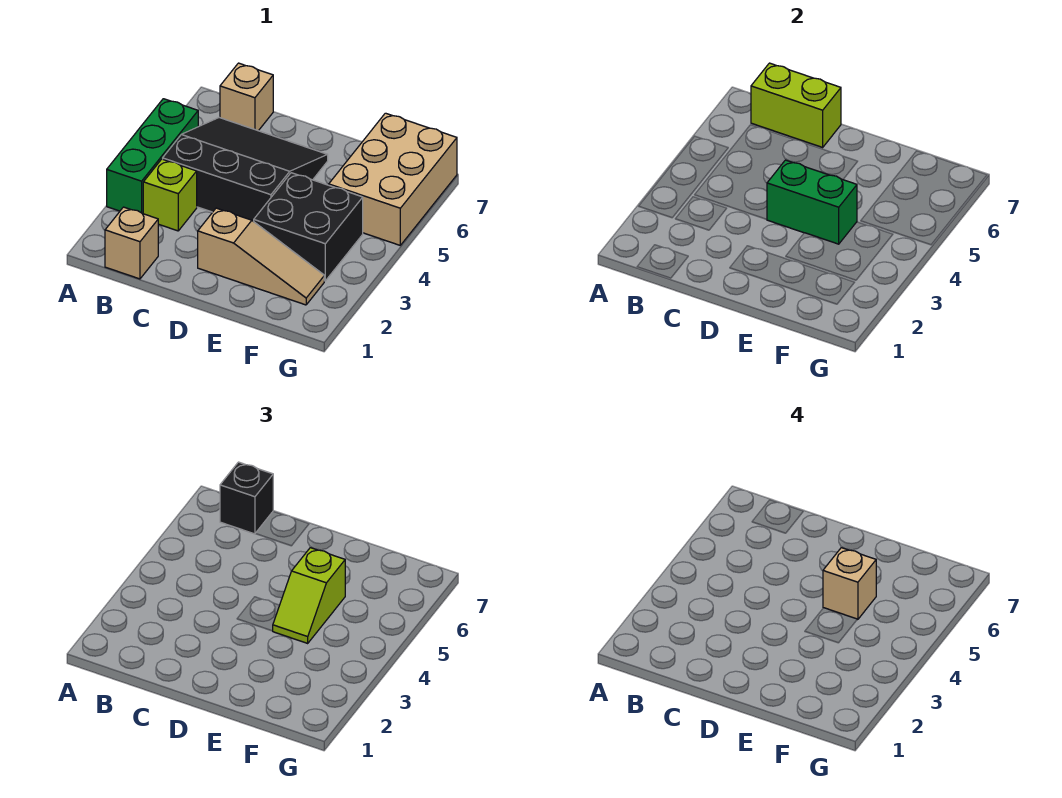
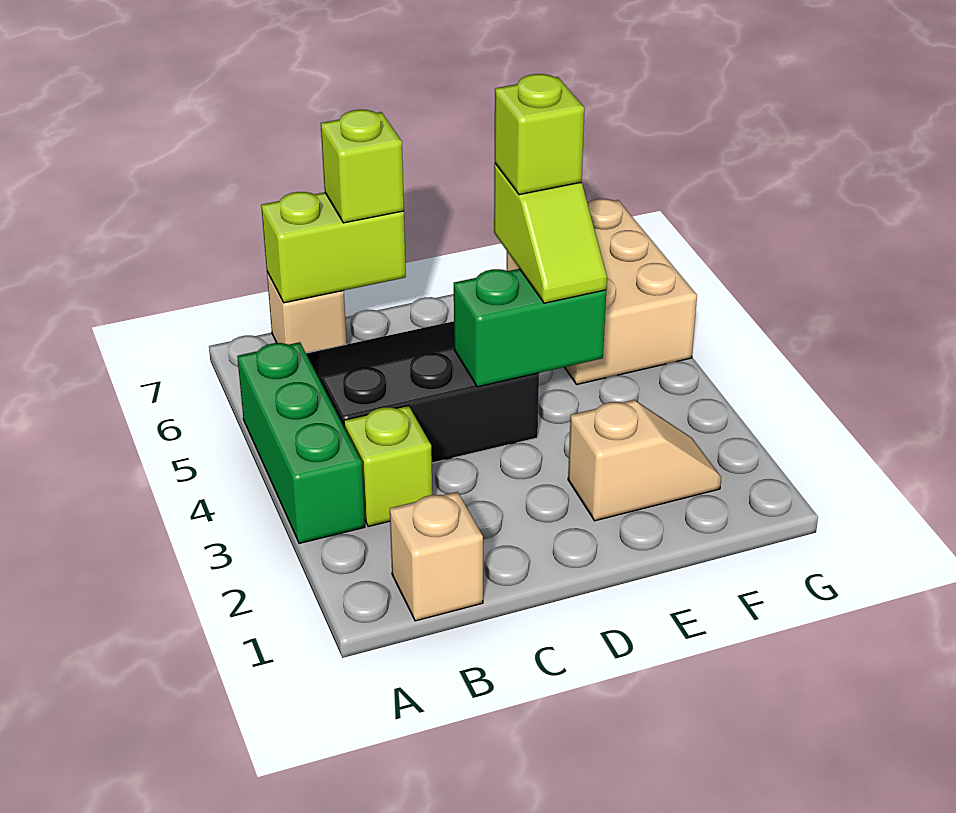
black 1x1 brick [220,462,273,534] -> none
none -> lime 1x1 brick [321,110,404,223]
tan 1x3 slope [198,208,324,305] -> tan 1x2 slope [568,400,721,521]
black 2x2 brick [254,173,363,281] -> none
tan 1x1 brick [823,548,876,619] -> lime 1x1 brick [495,74,584,195]

